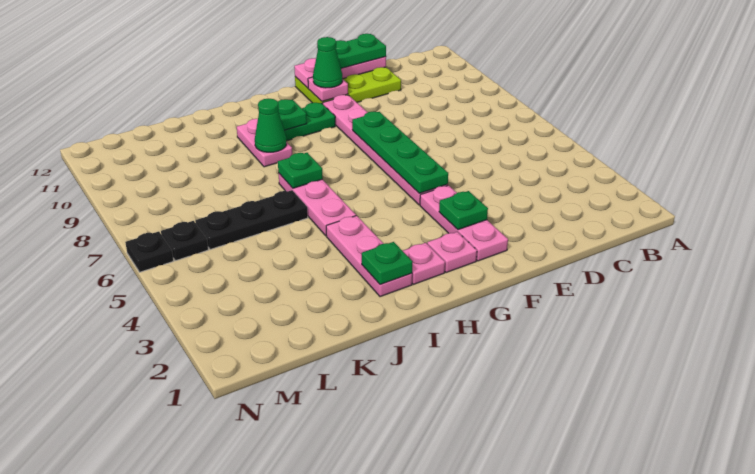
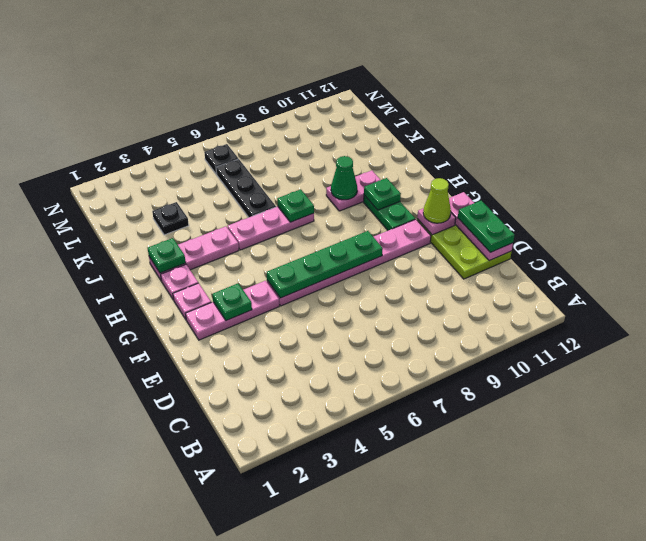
green 1x1 cone [313,37,342,88] -> lime 1x1 cone [423,178,451,223]
black 1x1 plate [125,231,173,272] -> black 1x1 plate moved to [152,202,189,235]

